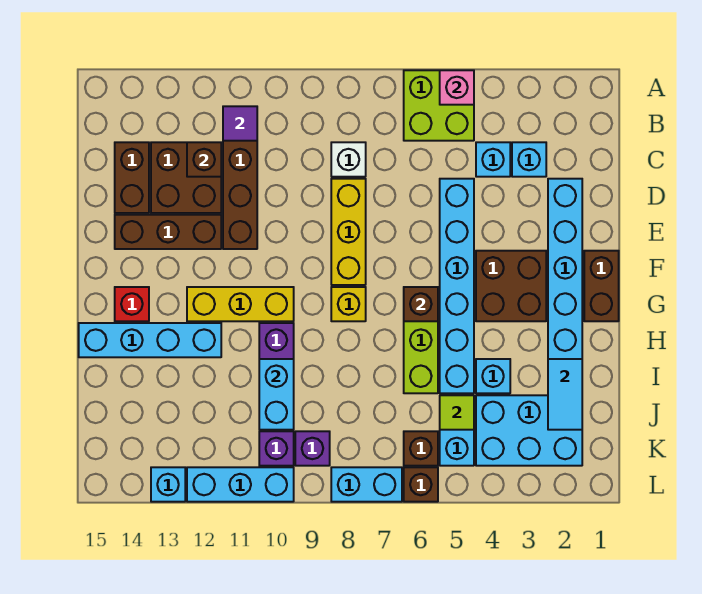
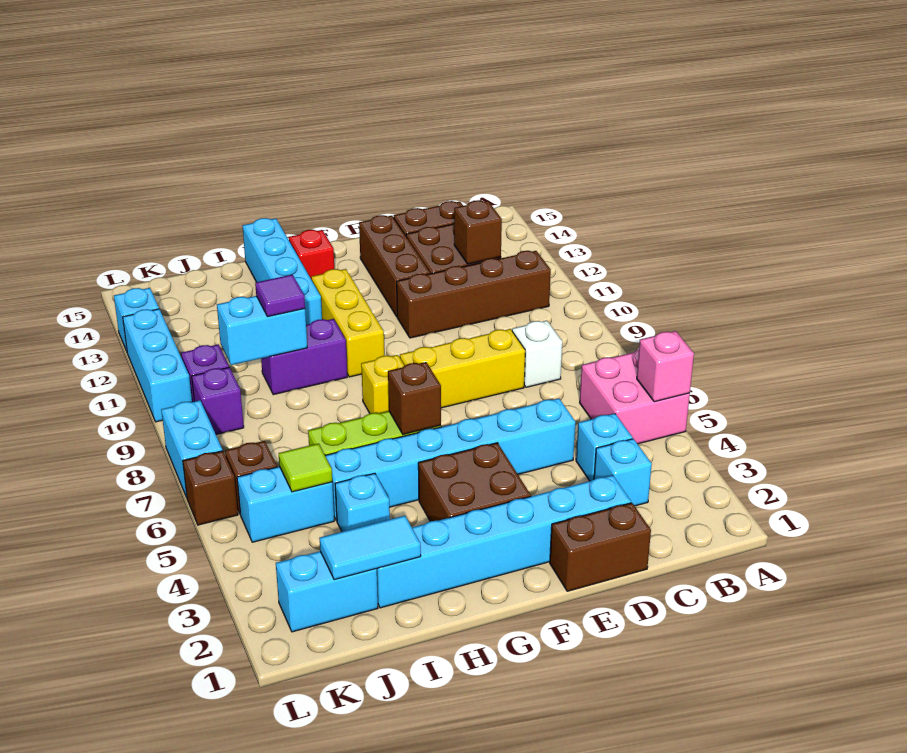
lime 2x2 brick [404,70,474,141] -> pink 2x2 brick [580,350,690,444]
purple 1x1 tile [223,106,257,141] -> purple 1x1 tile moved to [255,275,305,317]
brown 1x2 brick [584,251,619,321] -> brown 1x2 brick moved to [550,503,651,591]
cyan 2x3 brick [476,395,582,466] -> cyan 1x2 brick [276,551,378,632]

